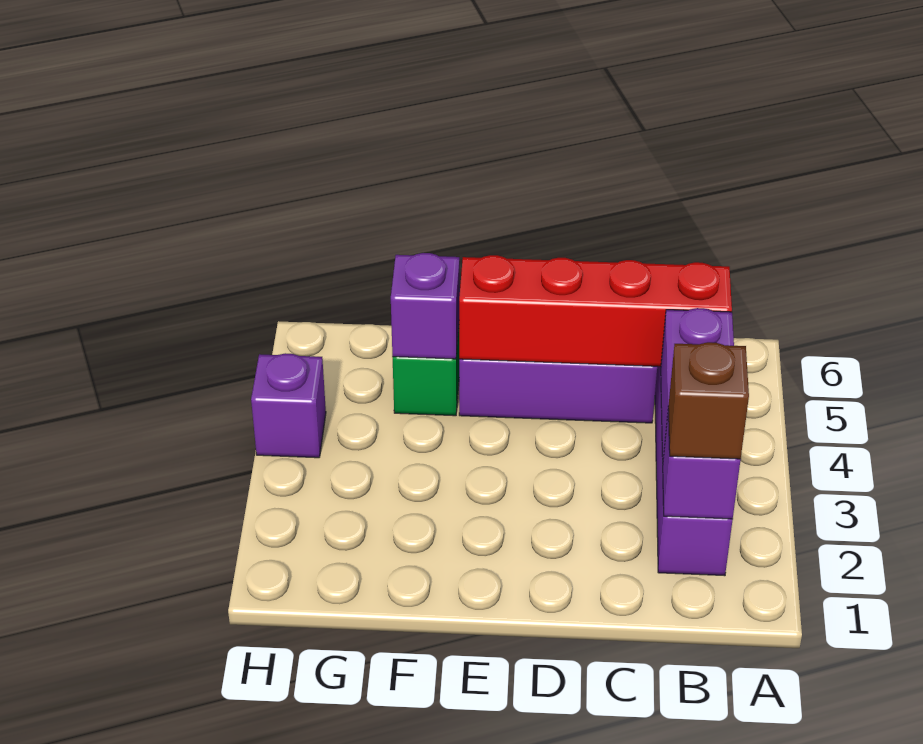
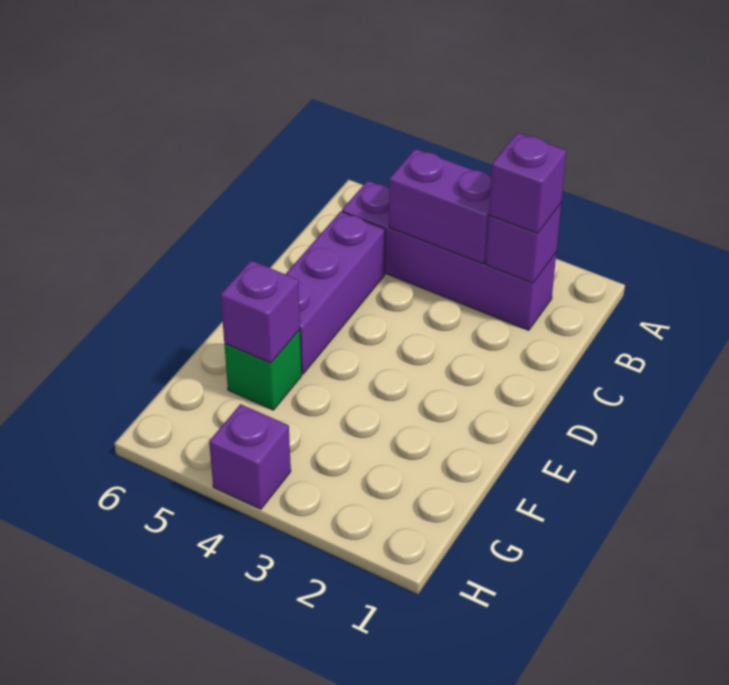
brown 1x1 brick [668,342,749,459] -> purple 1x1 brick [489,133,566,234]
red 1x4 brick [459,255,732,367] -> none

